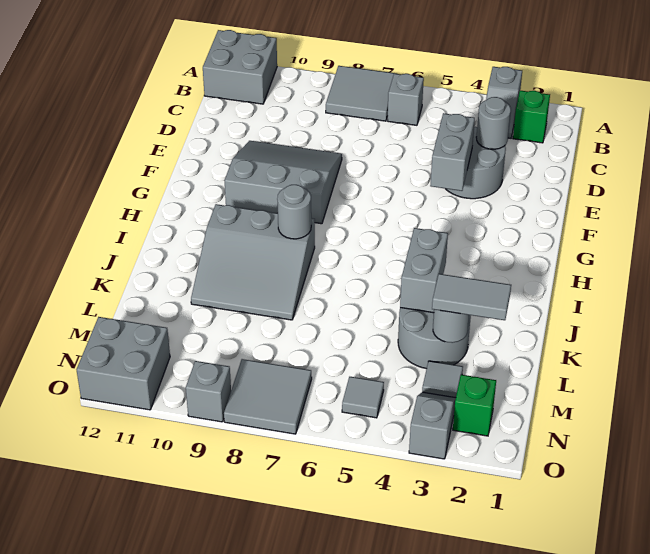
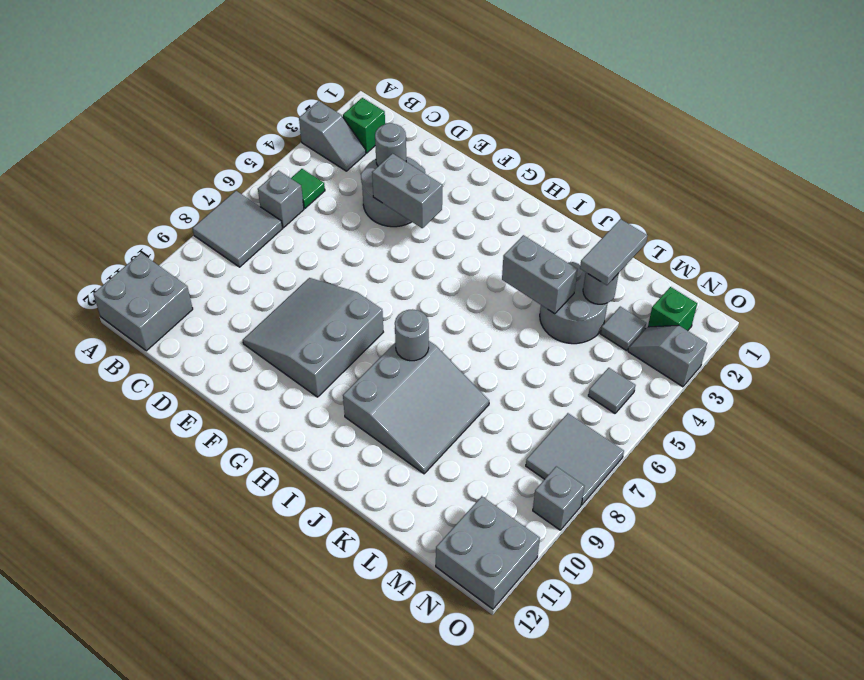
none -> green 1x1 tile [291,169,325,208]

